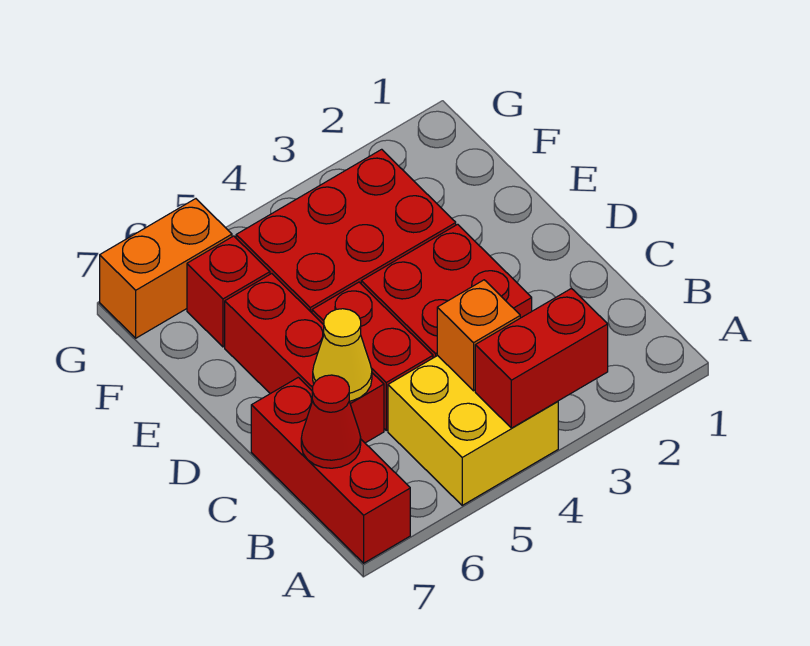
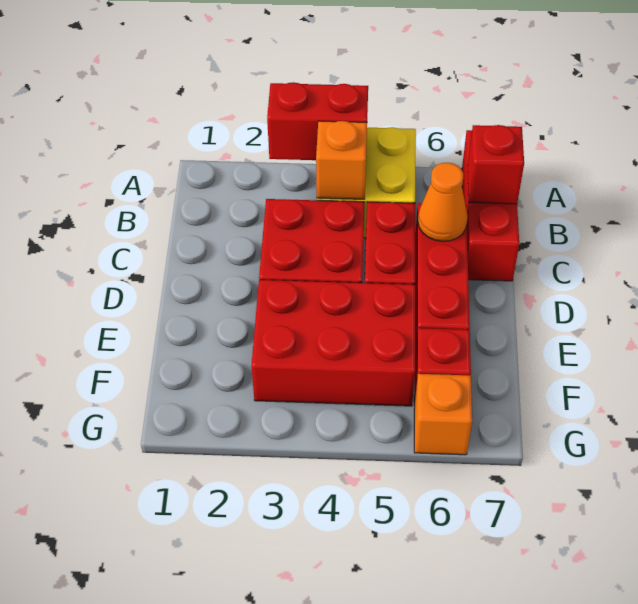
red 1x1 cone [301,375,361,468] -> red 1x1 brick [468,125,524,204]
yellow 1x1 cone [313,309,372,401] -> orange 1x1 cone [418,163,468,241]
orange 1x2 brick [100,199,232,338] -> orange 1x1 brick [414,374,472,455]

